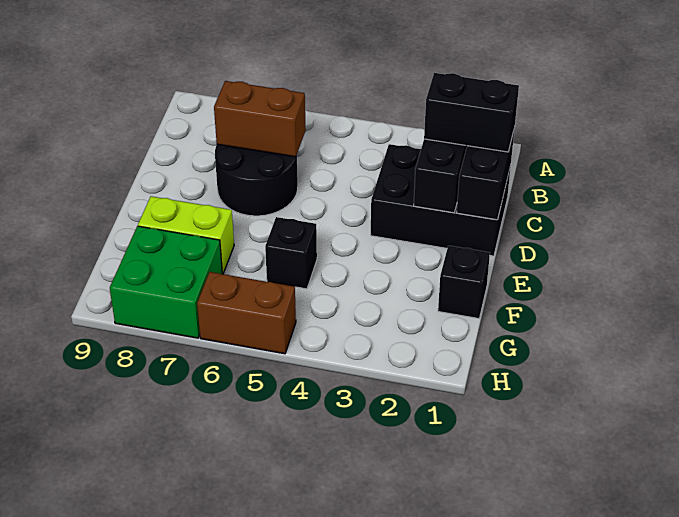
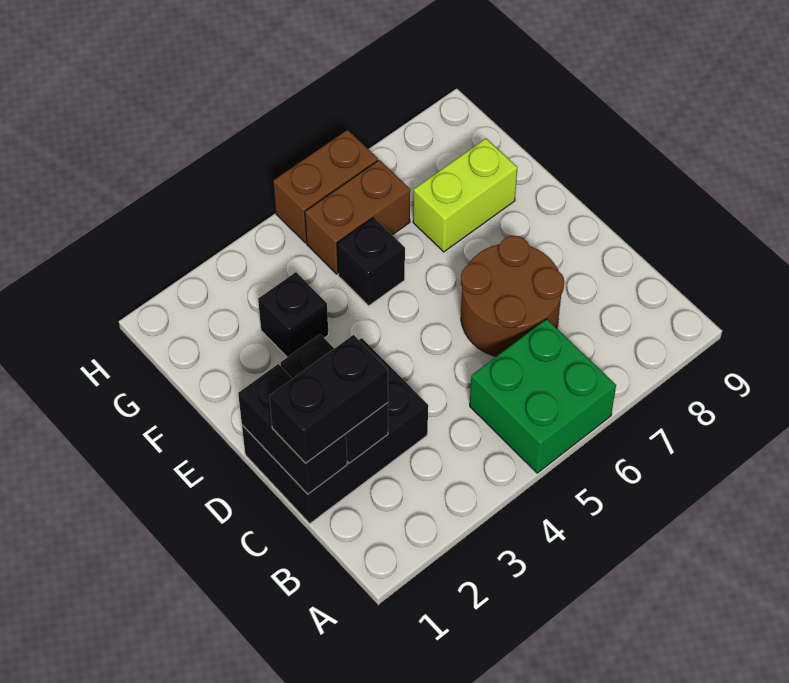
black 2x2 round brick [215,144,298,216] -> brown 2x2 round brick [461,236,564,356]
brown 1x2 brick [214,81,306,157] -> brown 1x2 brick moved to [305,160,410,274]
black 1x1 brick [438,246,490,318] -> black 1x1 brick moved to [258,272,328,357]
green 2x2 brick [110,226,222,338] -> green 2x2 brick moved to [470,319,616,473]

